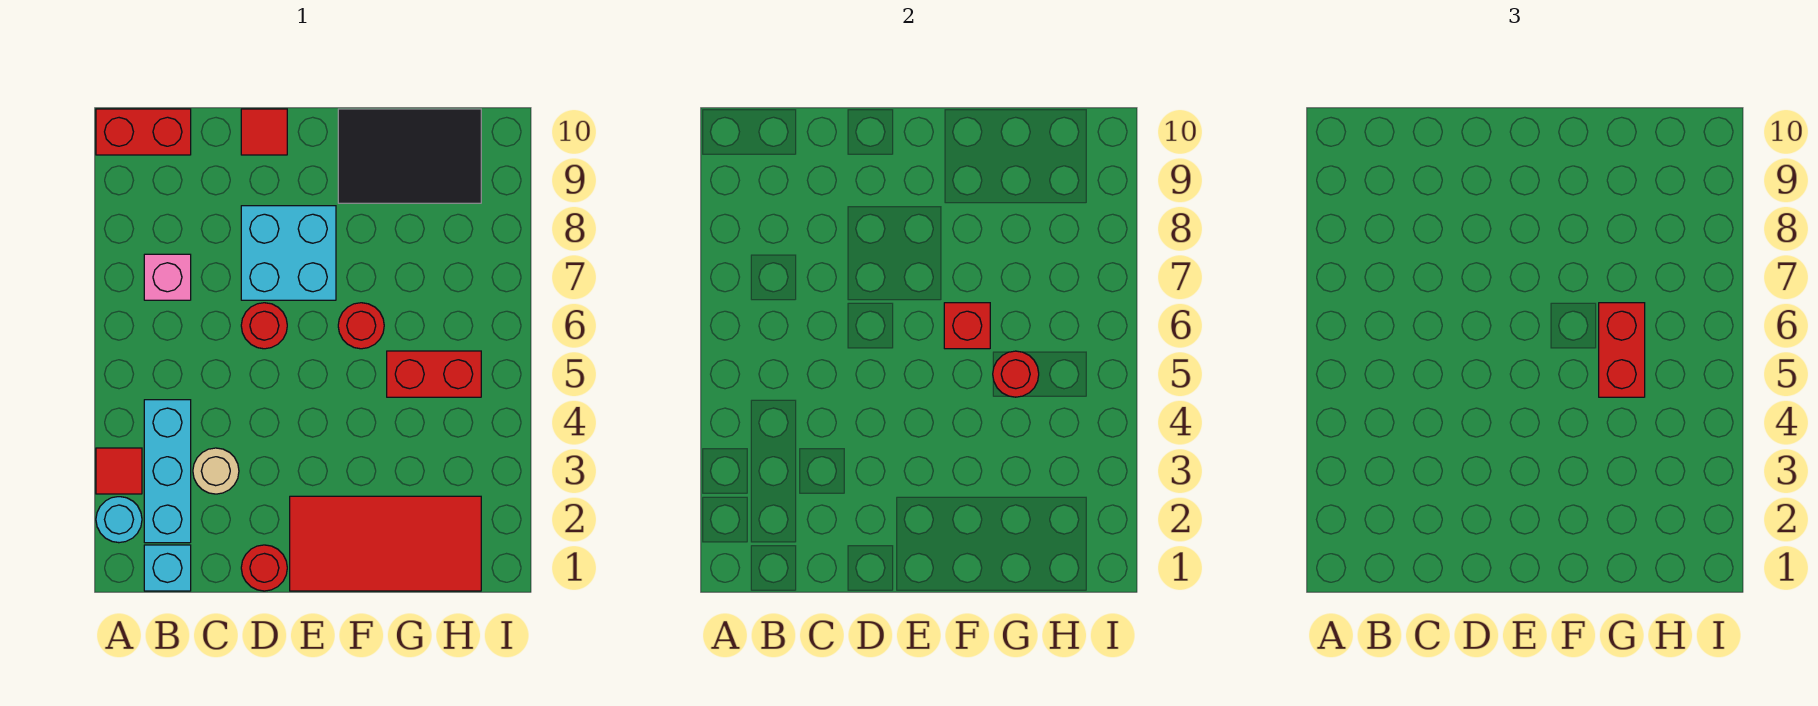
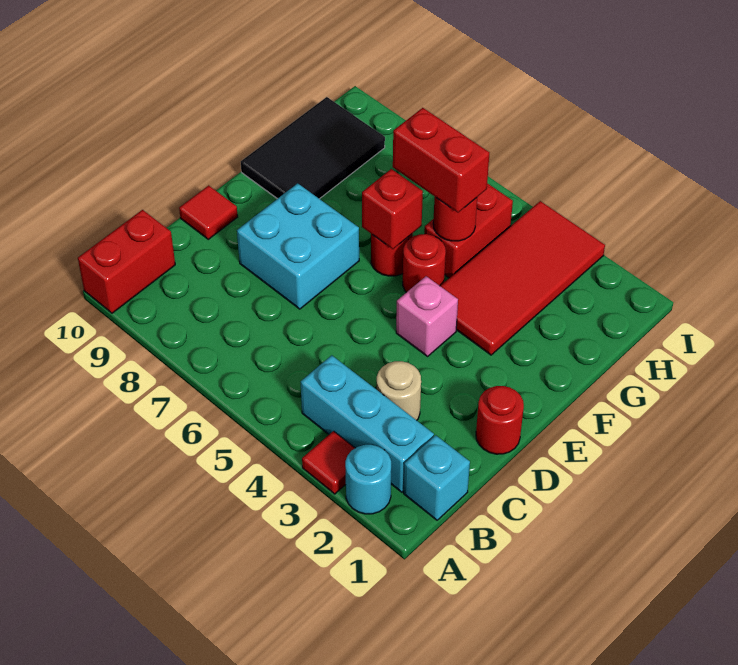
pink 1x1 brick [144,254,191,300] -> pink 1x1 brick moved to [396,276,458,356]
red 1x1 round brick [241,303,287,349] -> red 1x1 round brick moved to [403,234,446,292]
red 2x4 tile [290,496,481,591] -> red 2x4 tile moved to [440,201,605,355]

